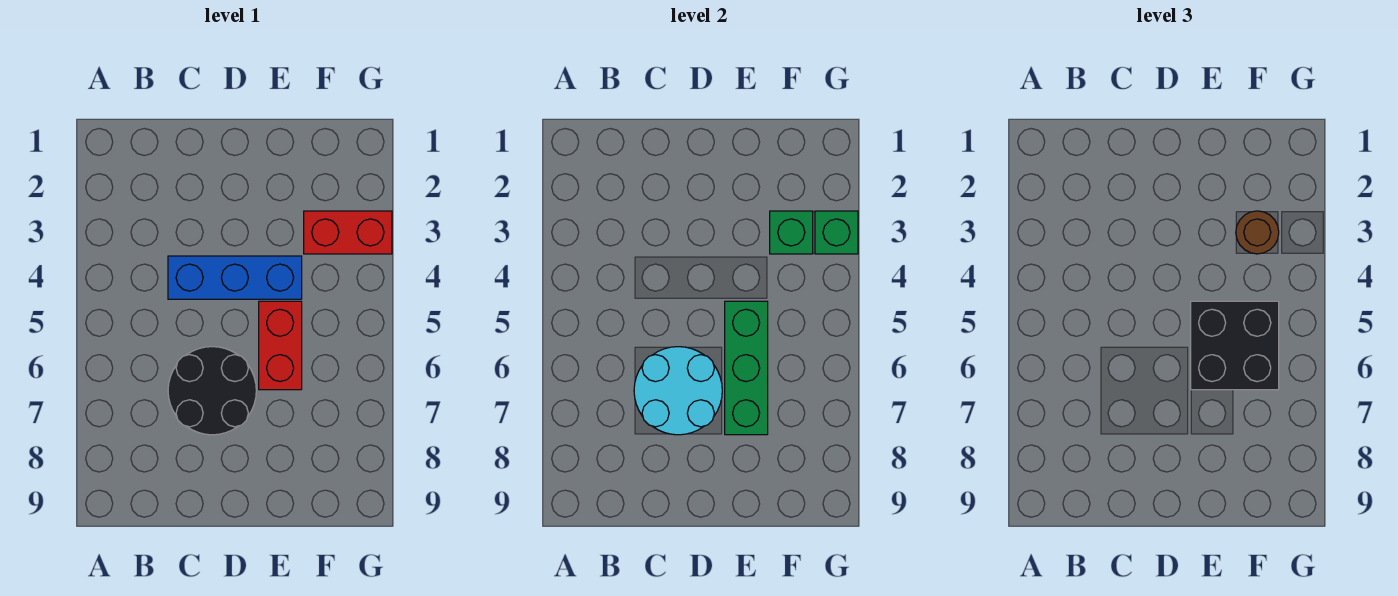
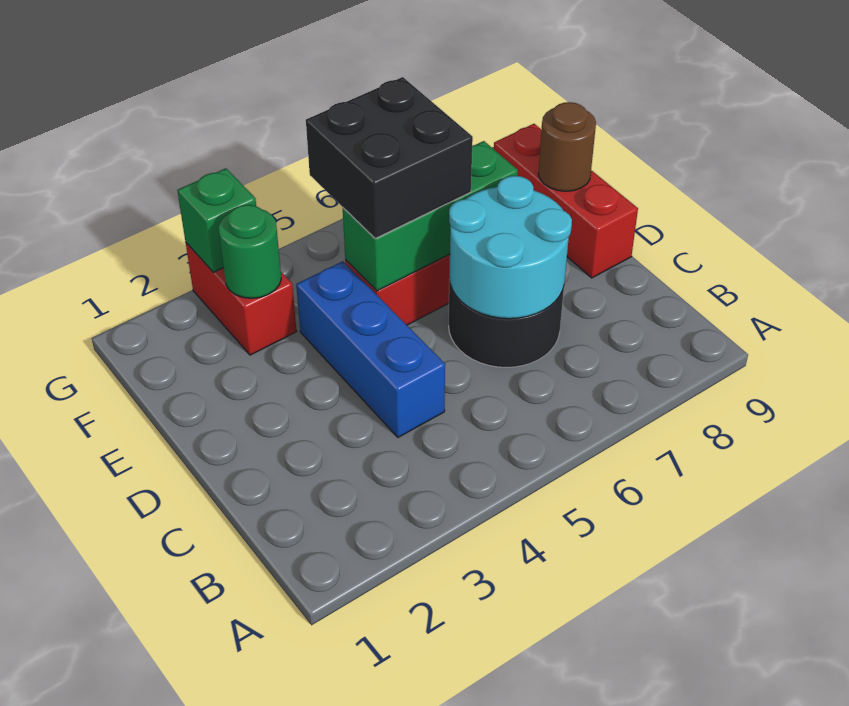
none -> red 1x3 brick [494,124,638,278]
green 1x1 brick [770,211,813,254] -> green 1x1 round brick [218,205,281,298]
brown 1x1 round brick [1236,211,1279,254] -> brown 1x1 round brick moved to [538,102,596,191]

